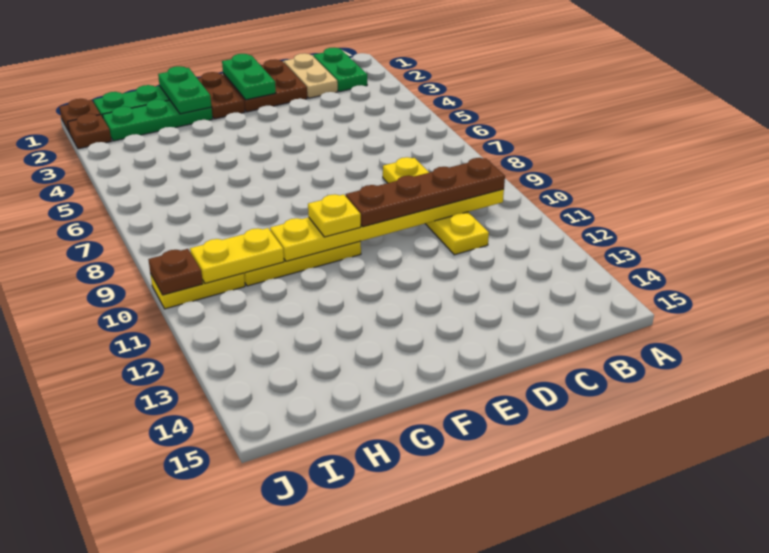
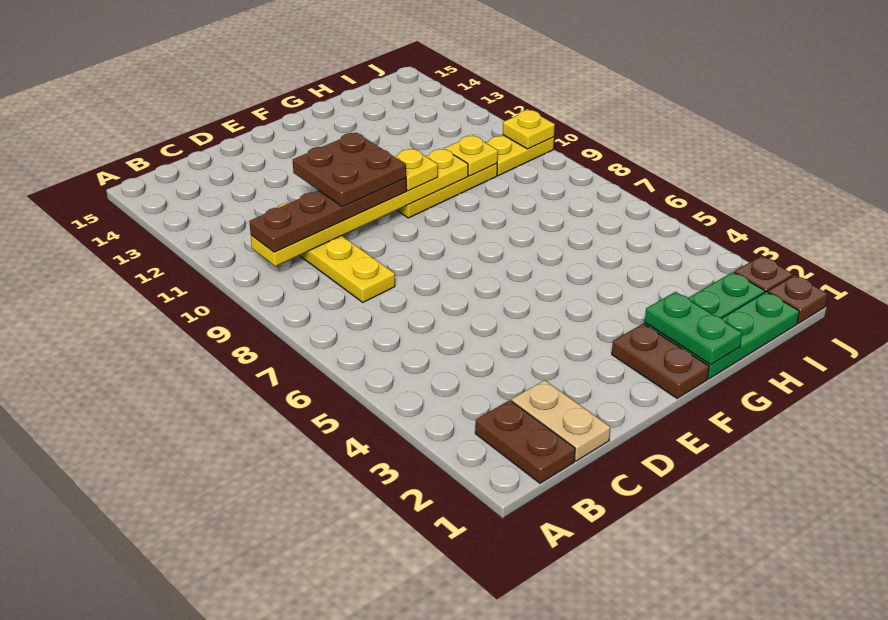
green 1x2 plate [313,48,367,92] -> brown 1x2 plate [475,400,575,483]
brown 2x2 plate [223,60,307,112] -> brown 2x2 plate moved to [293,133,406,207]
green 1x2 plate [222,54,276,100] -> none
yellow 1x2 plate [190,228,284,283] -> yellow 1x1 plate [445,136,498,176]
brown 1x1 plate [148,249,203,295] -> yellow 1x1 plate [503,110,555,149]

